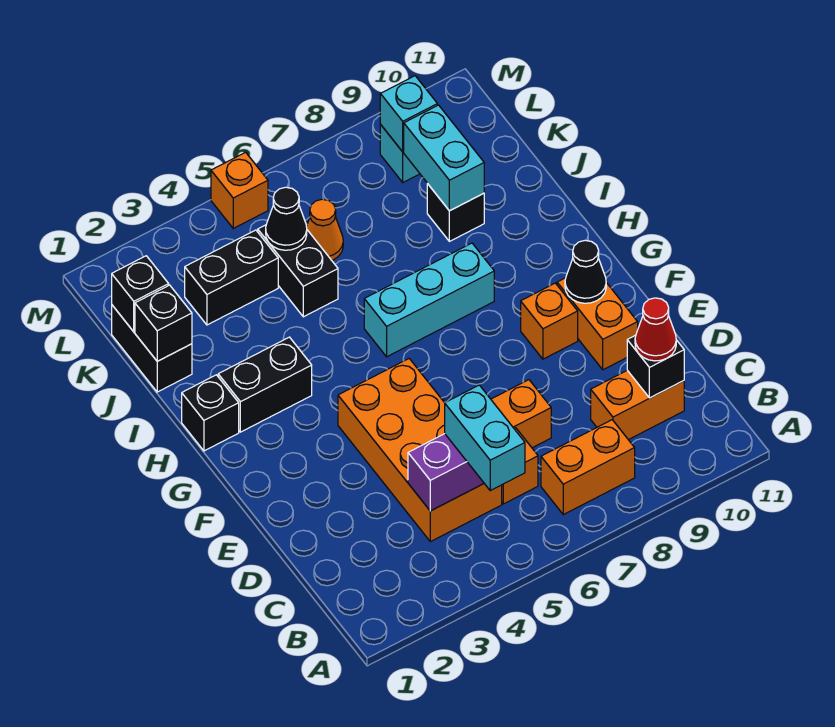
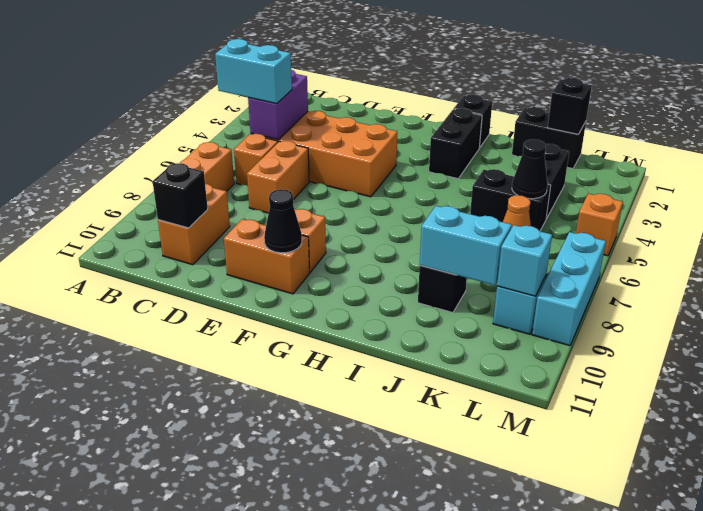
red 1x1 cone [635,298,676,361] -> none
cyan 1x3 brick [364,243,494,357] -> cyan 1x3 brick moved to [532,232,606,346]
black 1x1 brick [135,285,192,361] -> none

